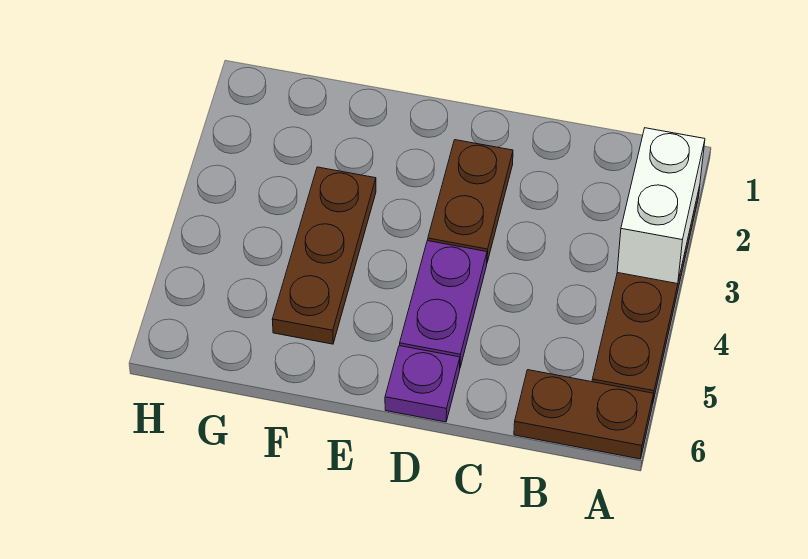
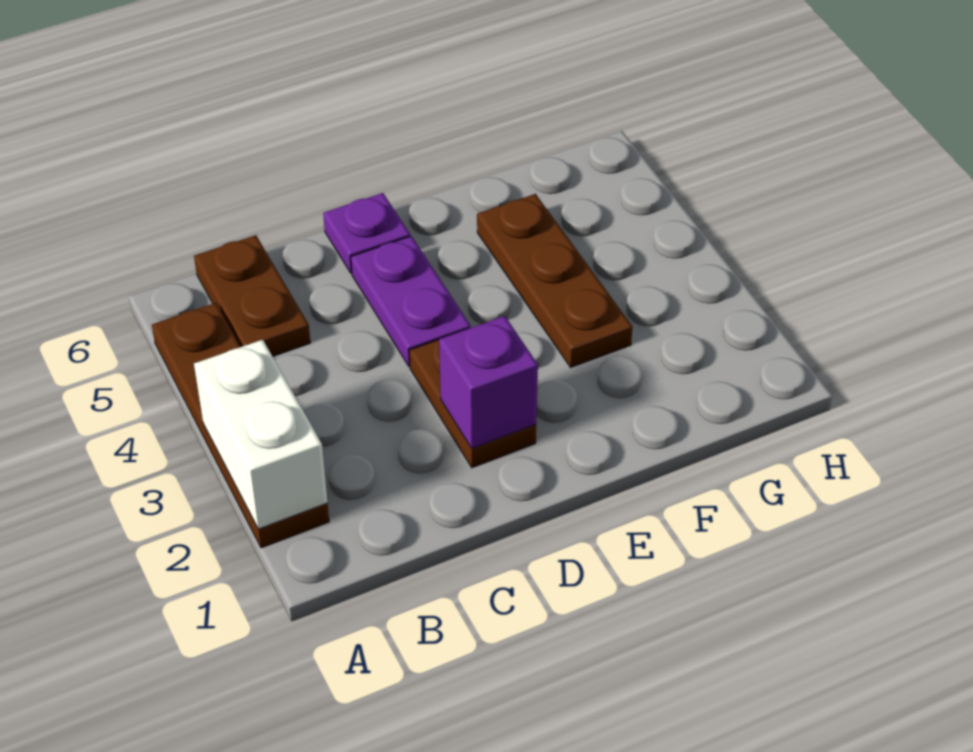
brown 1x2 plate [514,370,653,459] -> brown 1x2 plate turned to [194,235,310,356]
none -> purple 1x1 brick [439,316,538,449]

